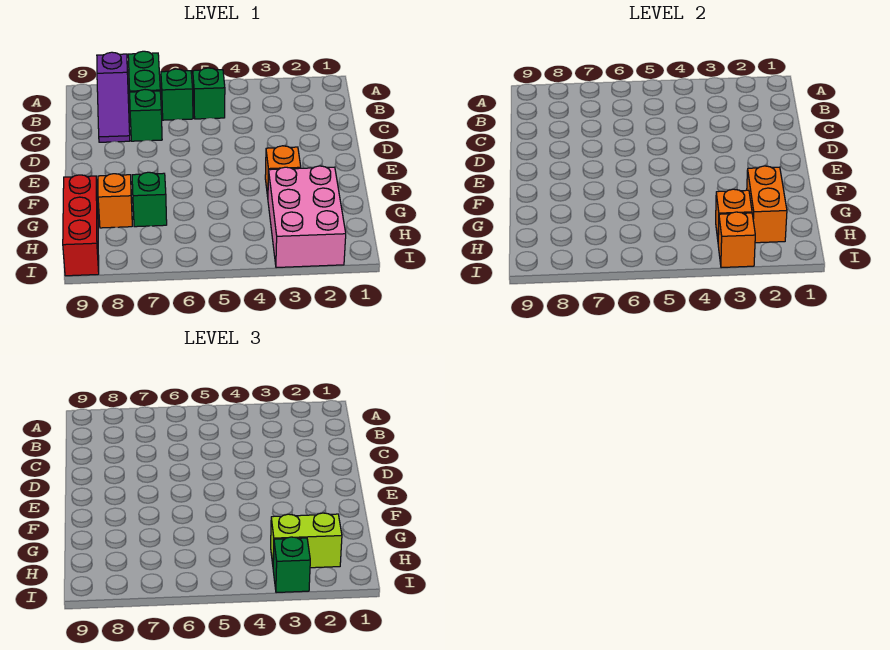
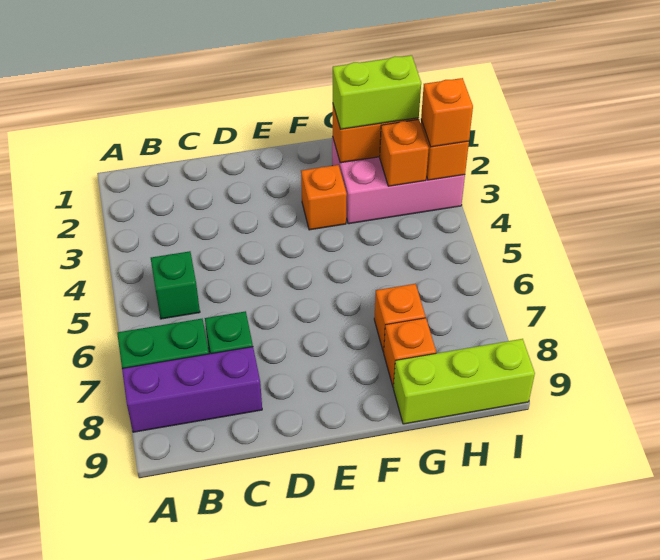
purple 1x3 slope [97,52,130,142] -> purple 1x3 brick [122,347,262,432]
green 1x1 brick [161,69,193,120] -> none
green 1x1 brick [132,172,167,227] -> orange 1x1 brick [374,284,425,352]
red 1x3 brick [63,175,99,276] -> lime 1x3 brick [393,339,535,424]
lime 1x2 brick [271,513,342,568] -> lime 1x2 brick turned to [333,55,421,129]
green 1x1 brick [273,537,310,593] -> orange 1x1 brick [421,78,473,147]

